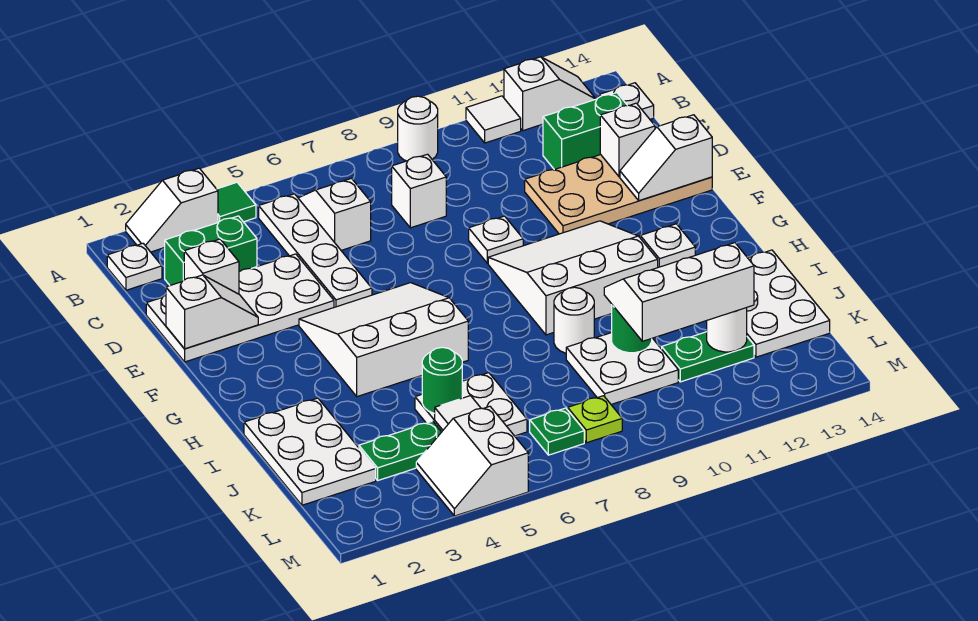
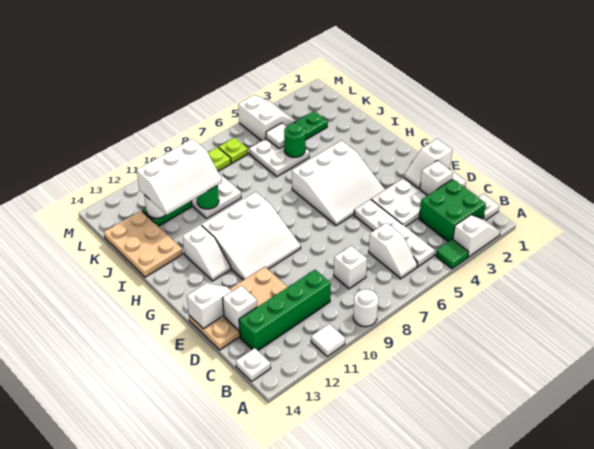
white 1x2 slope [504,57,596,131] -> none
green 1x2 brick [165,216,257,285] -> green 2x2 brick [419,179,486,242]
green 1x2 brick [543,93,627,170] -> green 1x4 brick [239,270,331,350]
white 1x1 plate [469,216,523,263] -> none
white 2x3 plate [244,398,376,505] -> none
white 1x1 round brick [554,287,594,353] -> none
white 2x3 plate [747,250,830,357] -> tan 2x3 plate [104,211,183,277]
green 1x1 plate [530,408,584,455] -> lime 1x1 plate [219,138,248,163]

